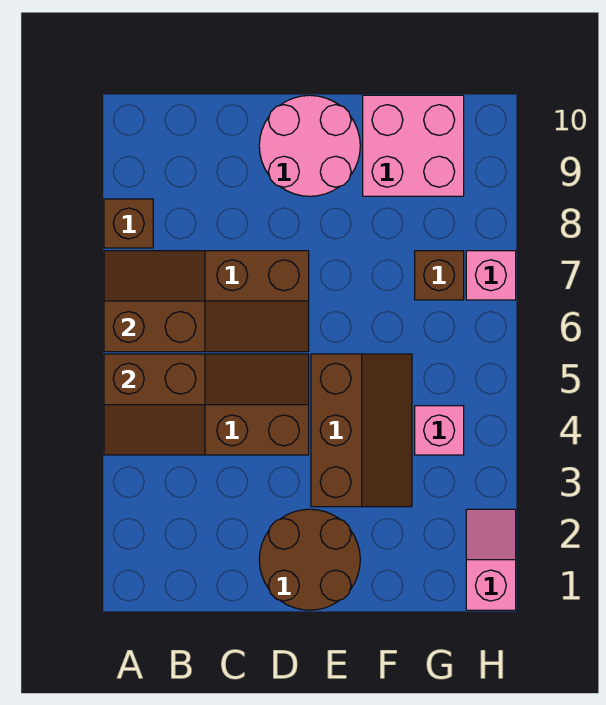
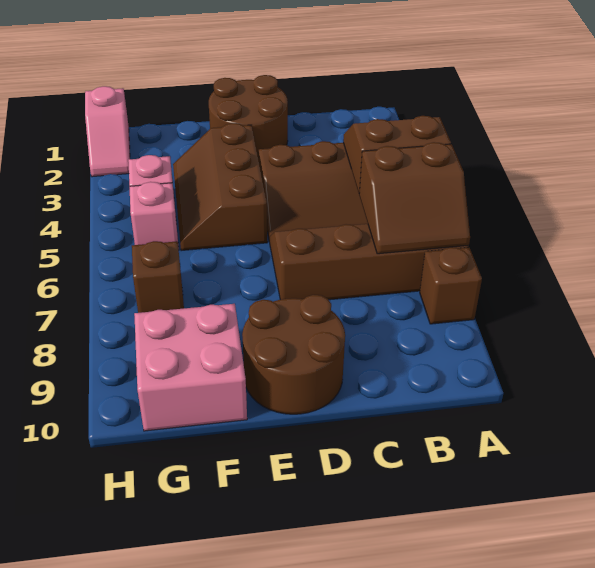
pink 2x2 round brick [259,95,360,196] -> brown 2x2 round brick [242,295,345,414]
pink 1x1 brick [466,251,516,300] -> pink 1x1 brick moved to [129,182,179,249]

